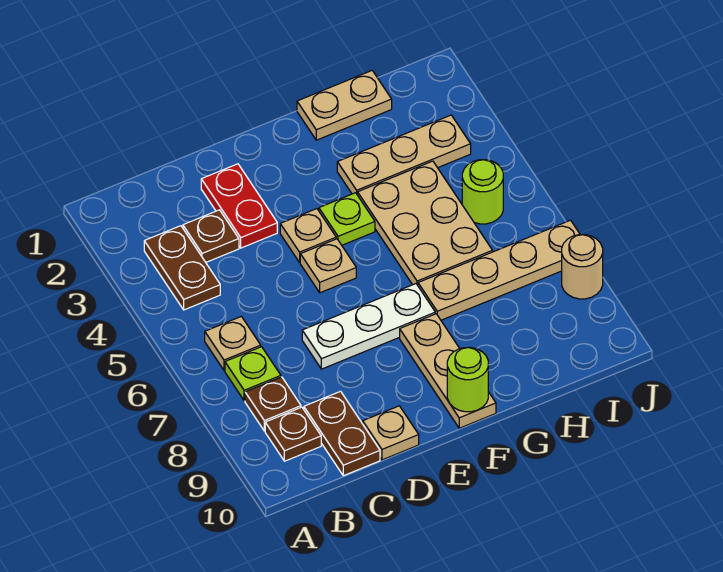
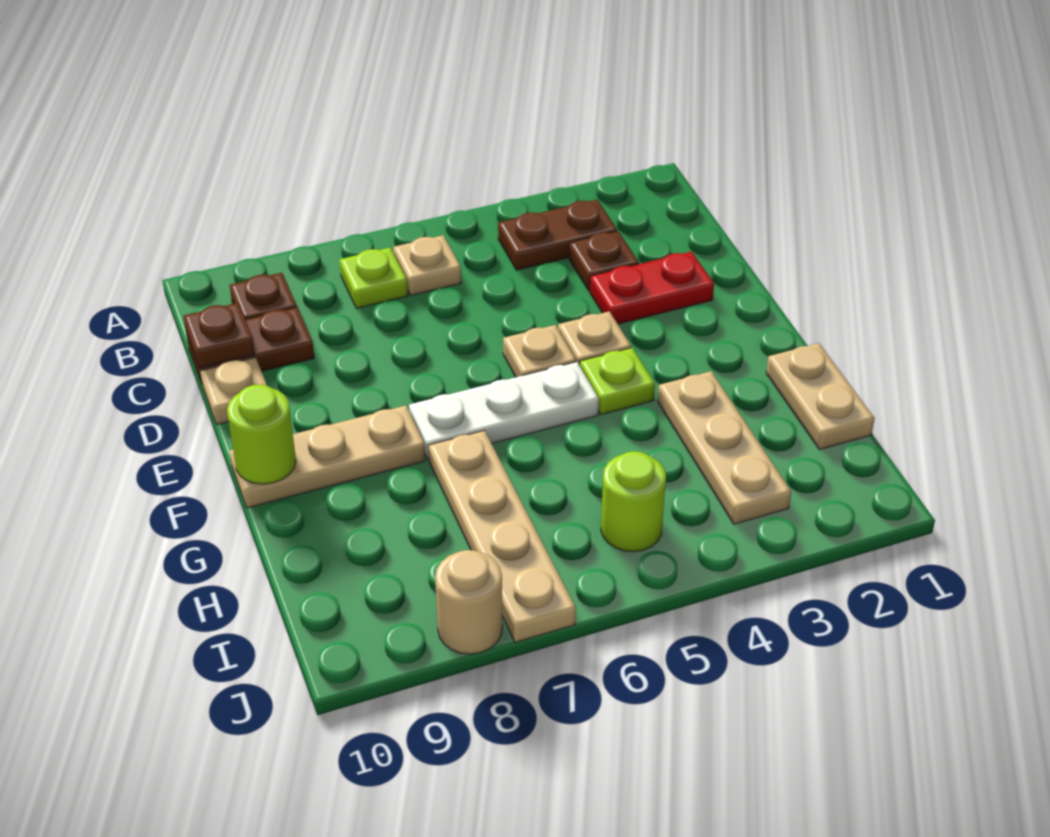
brown 1x1 plate [245,377,301,431] -> brown 1x1 plate moved to [183,303,255,368]
white 1x3 plate [302,284,435,369] -> white 1x3 plate turned to [409,362,599,460]
tan 2x3 plate [358,161,492,285] -> none

